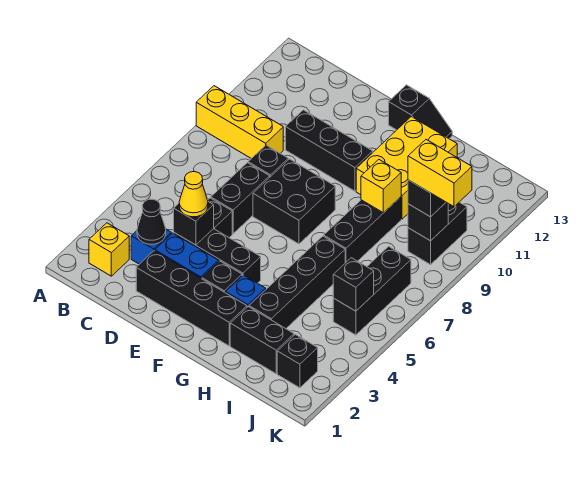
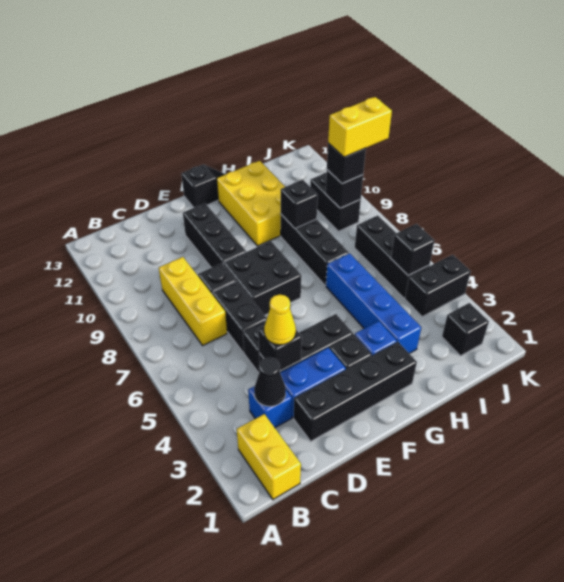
yellow 1x3 brick [196,86,283,159] -> yellow 1x3 brick turned to [159,257,227,345]
yellow 1x1 brick [89,223,129,276] -> yellow 1x2 brick [237,414,301,499]
black 1x3 brick [286,110,373,191] -> black 1x3 brick turned to [183,203,246,268]
black 1x2 brick [230,307,294,374] -> black 1x2 brick moved to [405,255,471,317]
black 1x4 brick [249,236,345,329] -> blue 1x4 brick [326,253,421,353]
yellow 1x1 brick [361,160,401,213] -> black 1x1 brick [281,180,318,228]

